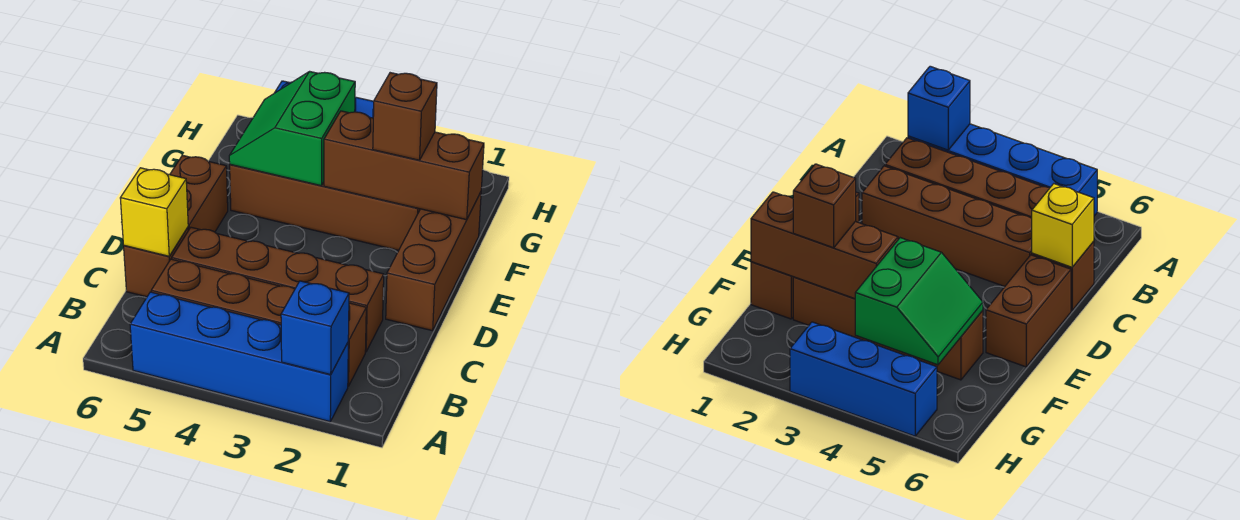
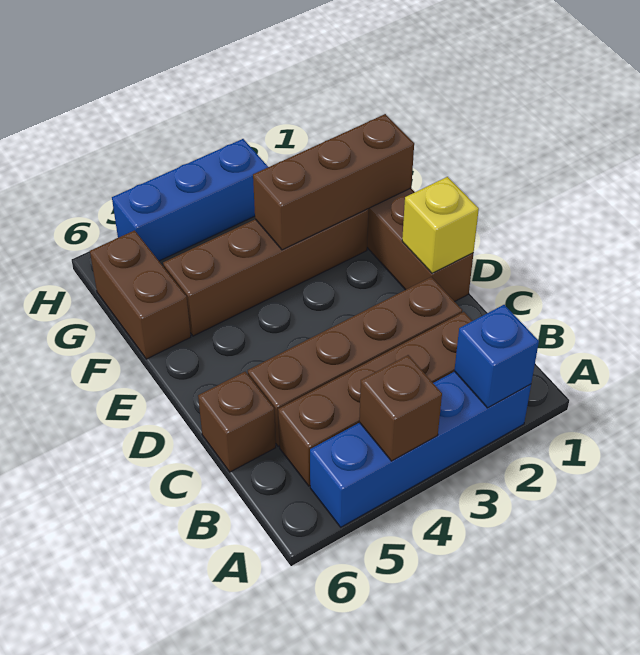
yellow 1x1 brick [120,168,188,256] -> yellow 1x1 brick moved to [402,177,479,273]
brown 1x2 brick [170,155,228,232] -> brown 1x2 brick moved to [90,230,191,359]
brown 1x1 brick [373,73,437,160] -> brown 1x1 brick moved to [359,355,442,461]
green 2x2 slope [229,71,355,186] -> none

